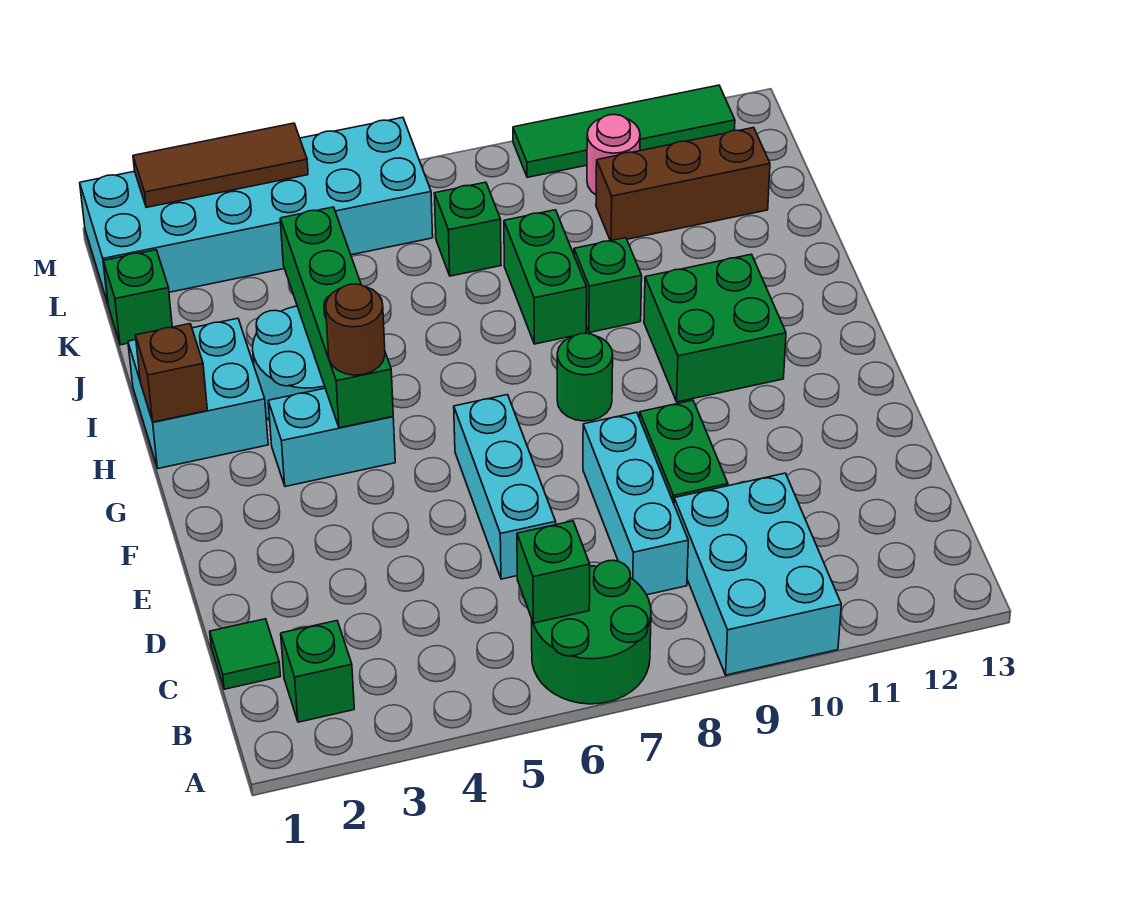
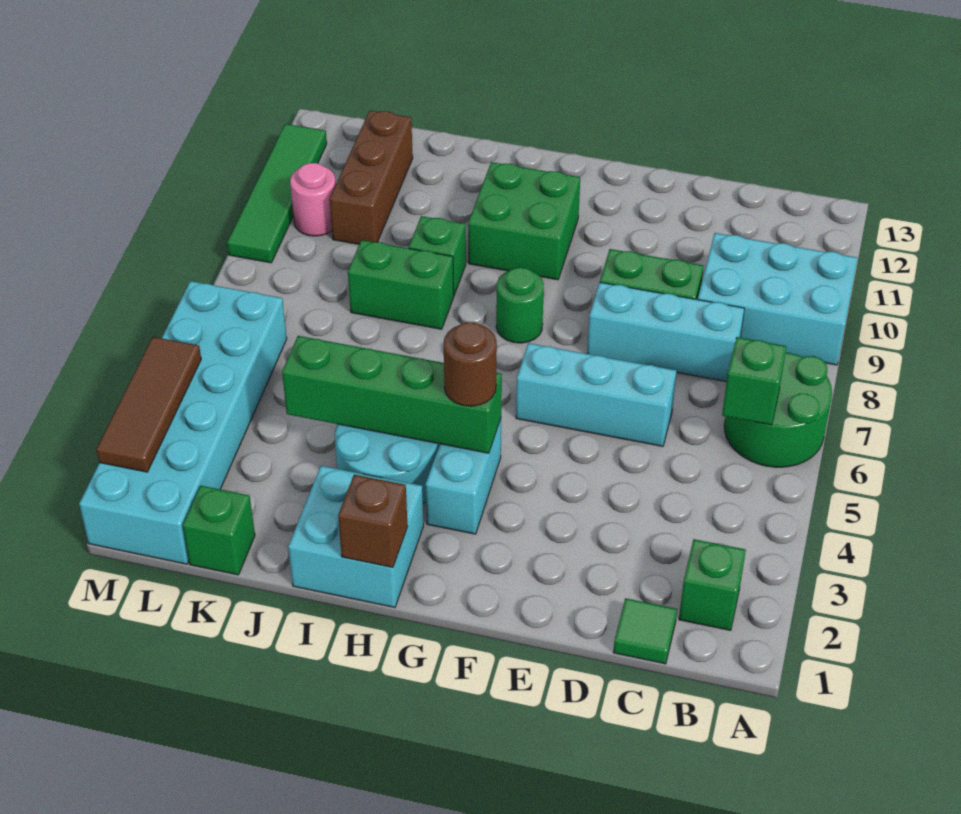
green 1x1 brick [434,182,501,276] -> none

